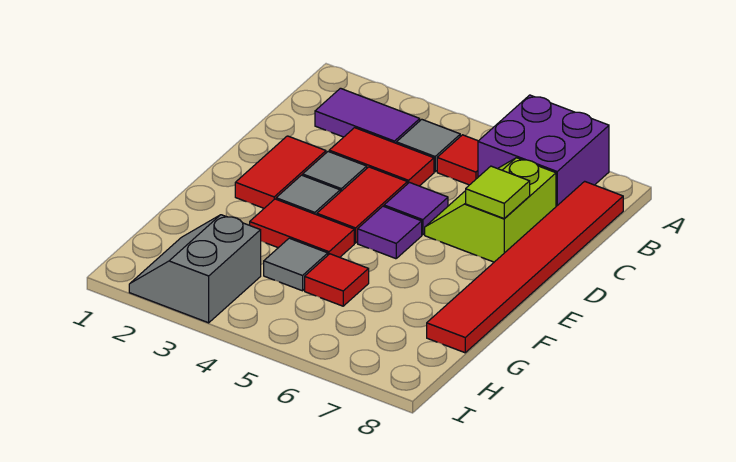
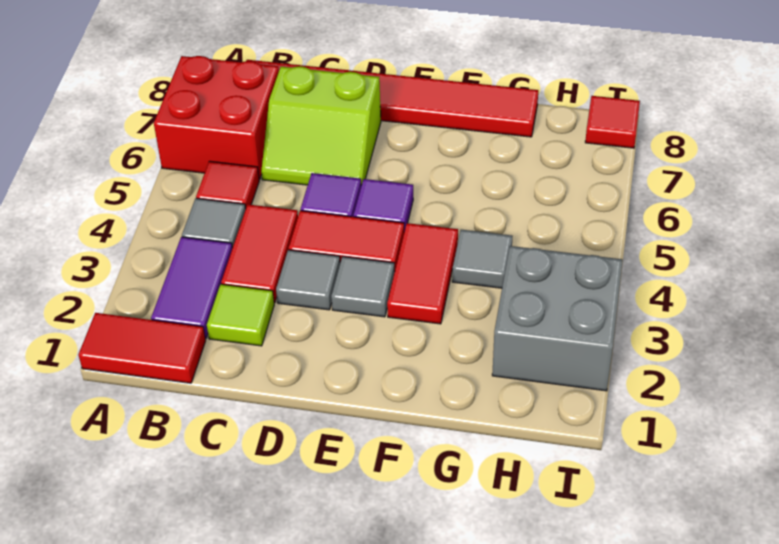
purple 2x2 brick [478,95,609,206] -> red 2x2 brick [154,56,279,180]
red 1x2 tile [235,136,326,208] -> red 1x2 tile moved to [79,313,206,383]
lime 1x1 tile [466,166,530,219] -> lime 1x1 tile moved to [207,284,274,346]
red 1x1 tile [305,254,369,306] -> red 1x1 tile moved to [585,96,640,148]
grey 2x2 slope [129,215,261,323] -> grey 2x2 brick [492,246,623,391]

